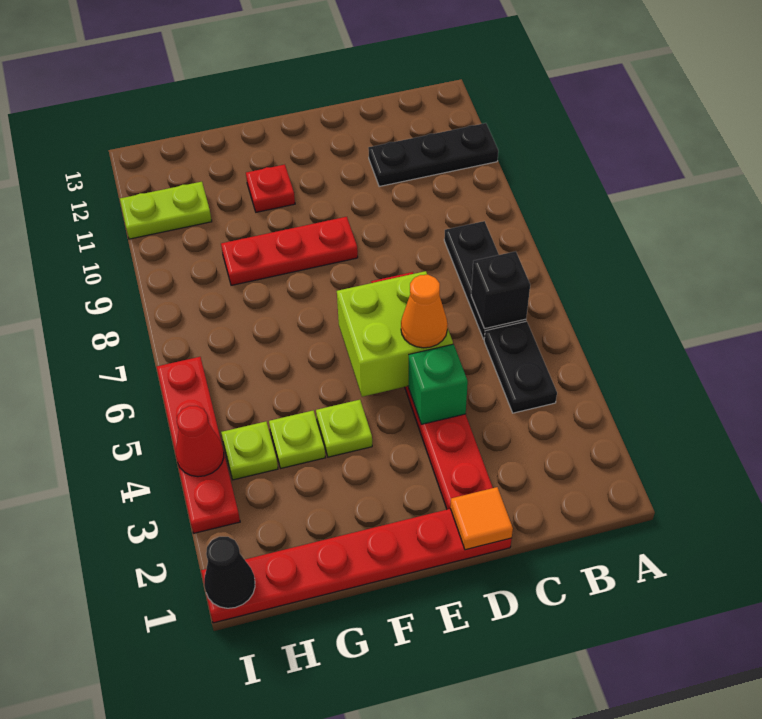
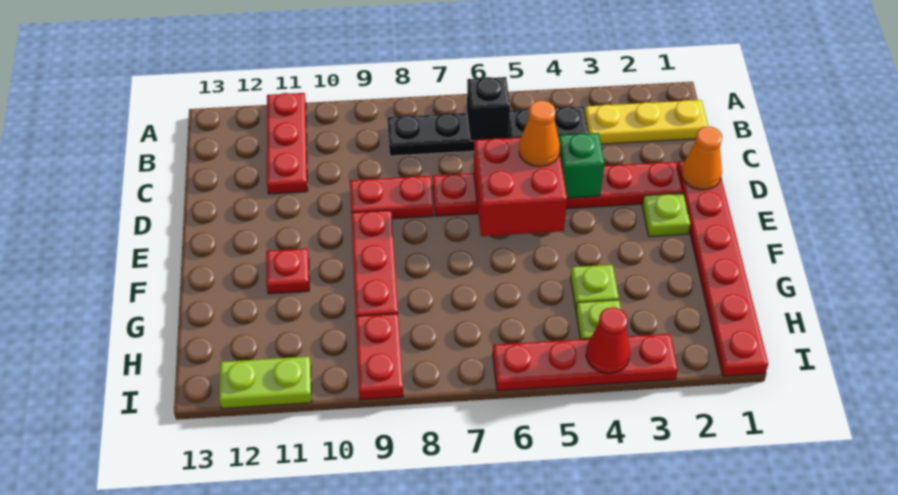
black 1x3 plate [368,123,498,187] -> red 1x3 plate [267,93,308,194]
none -> yellow 1x3 plate [585,100,708,144]
orange 1x1 tile [450,487,513,550] -> orange 1x1 cone [681,127,722,190]
lime 2x2 brick [337,271,453,397] -> red 2x2 brick [474,137,567,236]
none -> red 1x2 plate [350,176,433,219]
lime 1x1 plate [316,400,372,457] -> lime 1x1 plate moved to [642,193,690,237]
none -> red 1x2 plate [356,314,403,400]
lime 1x2 plate [120,182,212,239] -> lime 1x2 plate turned to [219,356,312,408]
black 1x1 cone [204,537,255,608] -> none

